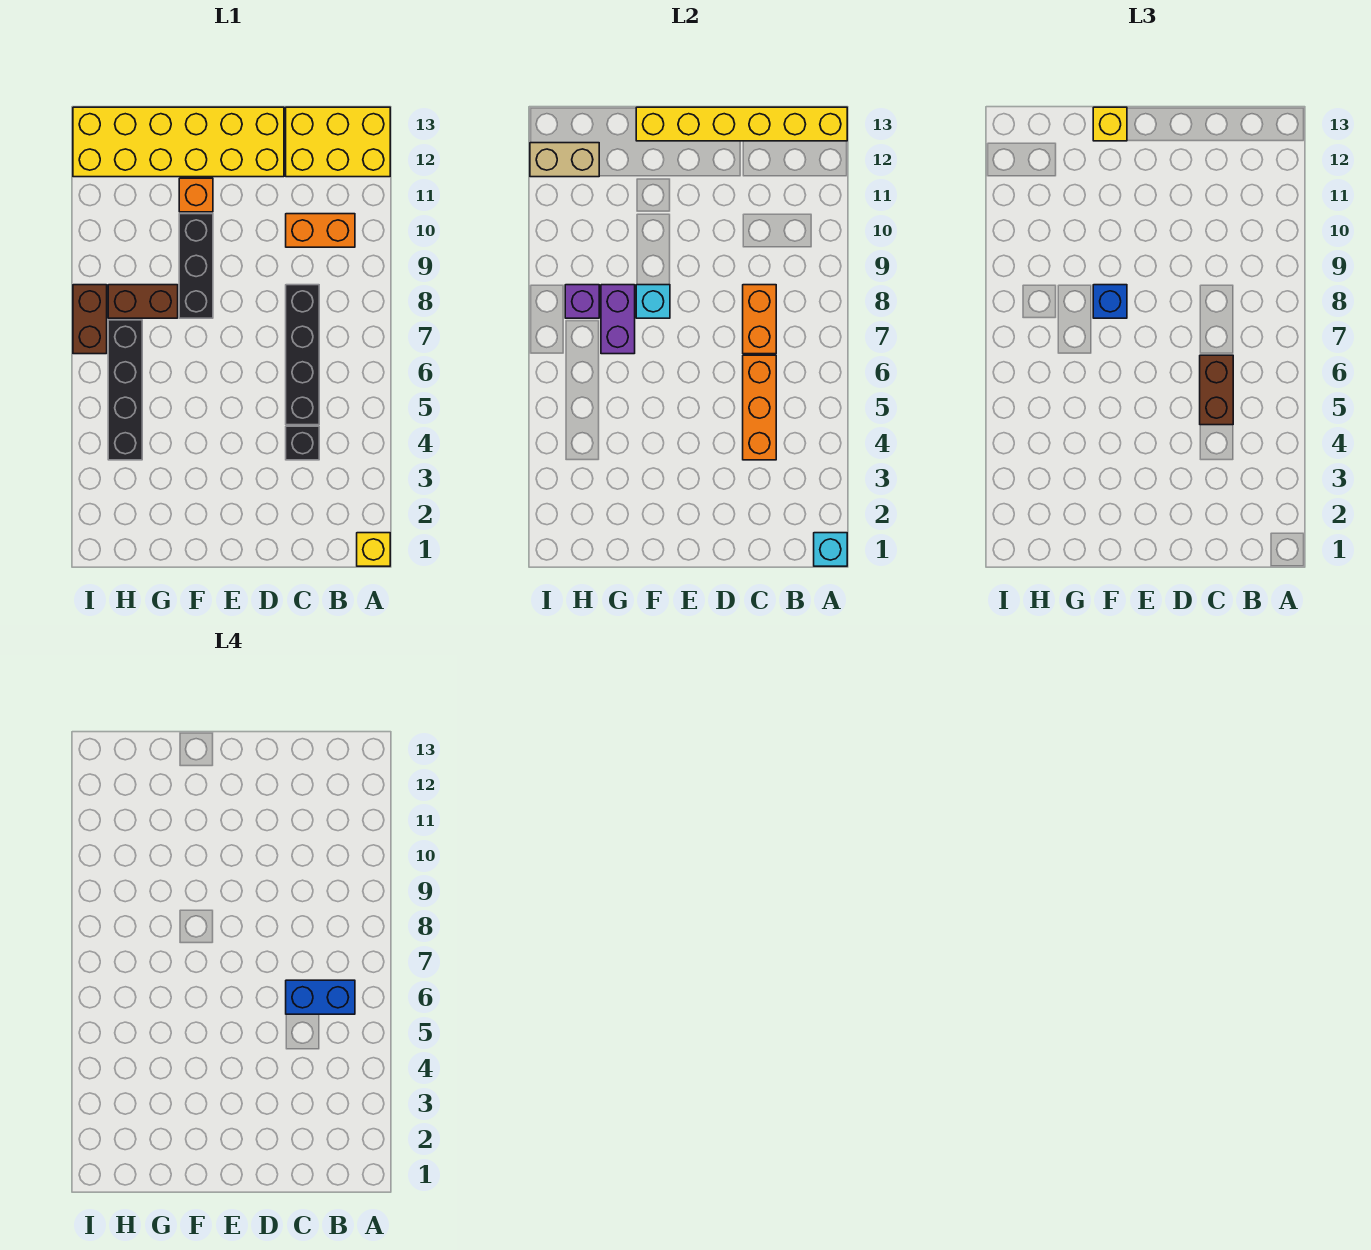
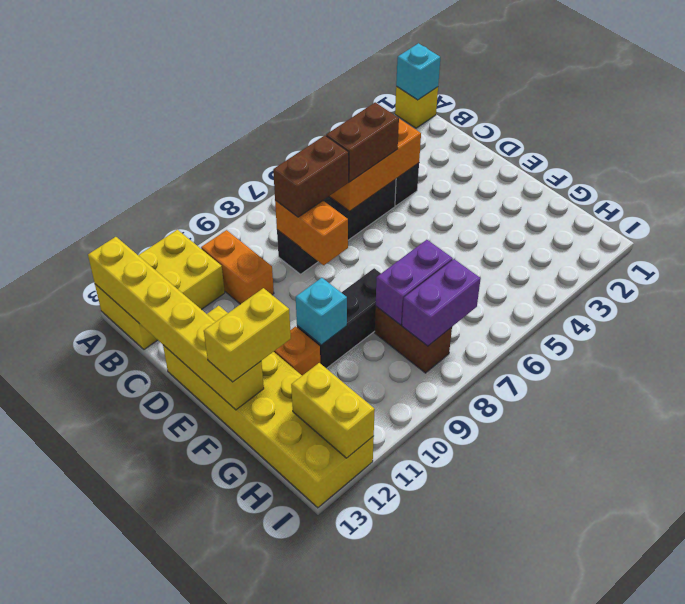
yellow 2x3 brick [286,107,390,177] -> yellow 2x3 brick turned to [95,230,225,349]
blue 1x2 brick [286,980,355,1014] -> none
orange 1x2 brick [743,285,776,354] -> orange 1x2 brick turned to [275,200,348,265]
cyan 1x1 brick [636,285,670,318] -> cyan 1x1 brick moved to [296,278,347,345]
blue 1x1 brick [1093,285,1127,318] -> none
yellow 1x1 brick [1093,107,1127,141] -> yellow 1x2 brick [204,288,291,382]
black 1x4 brick [108,320,142,460] -> none
purple 1x1 brick [565,285,599,318] -> purple 1x2 brick [402,259,481,346]
tan 1x2 brick [530,143,599,177] -> yellow 1x2 brick [291,363,375,458]
brown 1x2 brick [73,285,107,354] -> brown 1x2 brick moved to [273,135,349,217]

